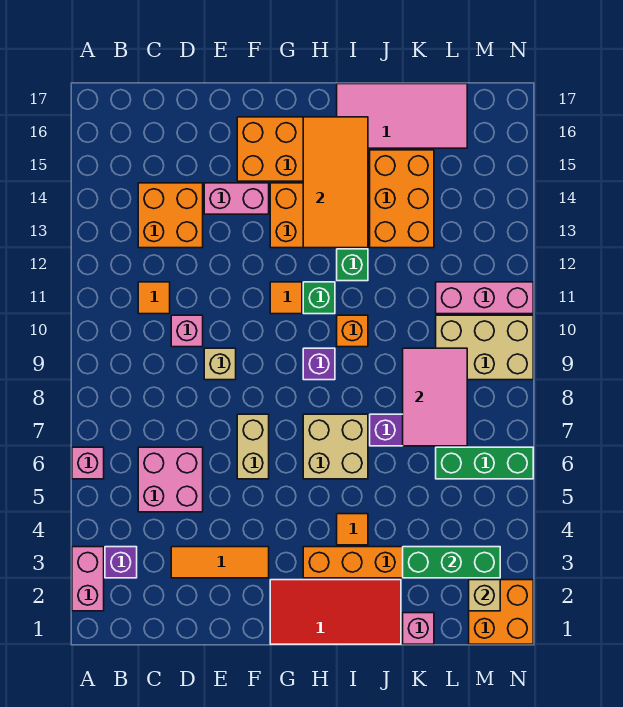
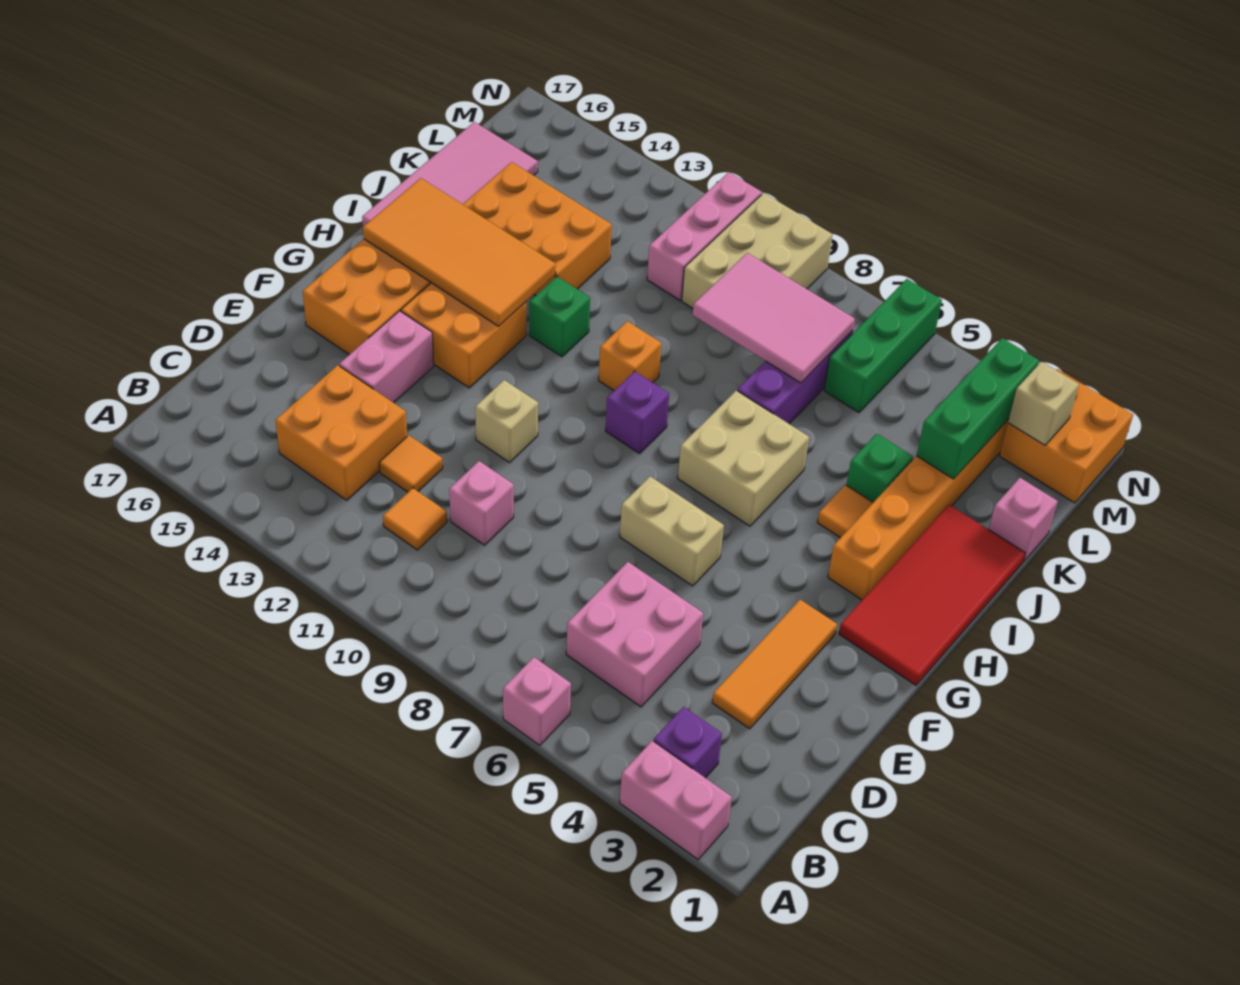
tan 1x1 brick [204,348,236,380] -> tan 1x1 brick moved to [475,380,538,462]
orange 1x1 tile [270,282,302,314] -> orange 1x1 tile moved to [379,435,443,492]
green 1x1 brick [303,282,335,314] -> green 1x1 brick moved to [846,434,913,502]

